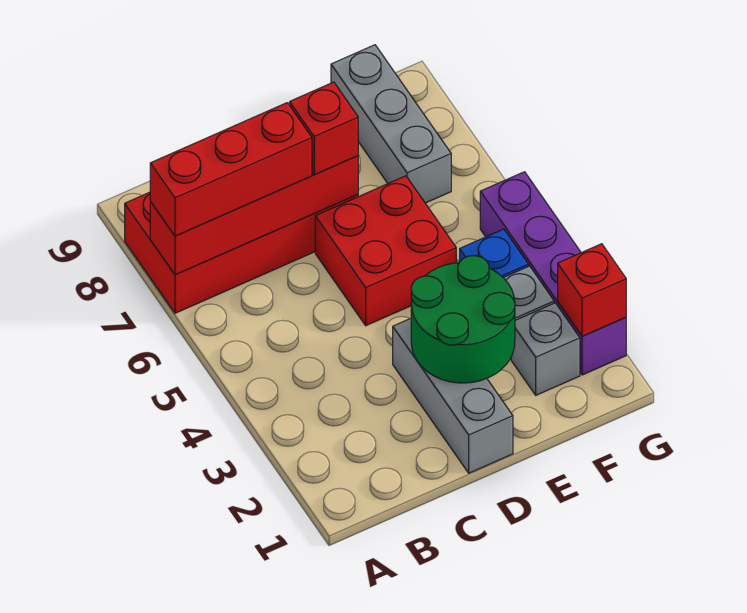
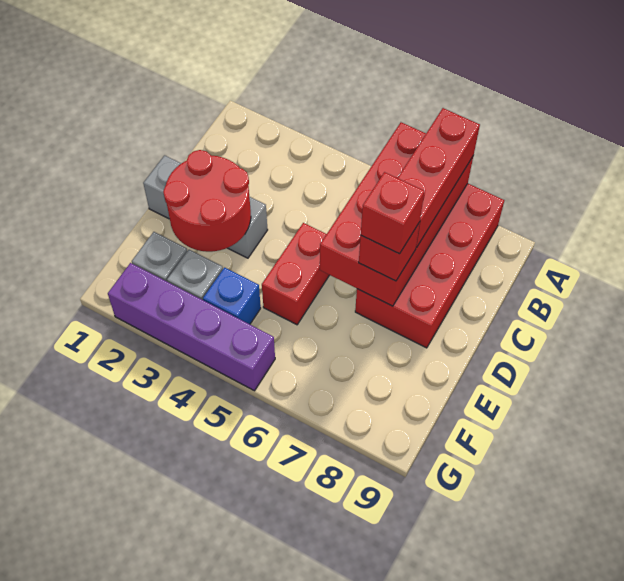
red 1x4 brick [150,156,358,275] -> red 2x4 brick [320,122,473,306]
green 2x2 round brick [411,256,515,383] -> red 2x2 round brick [163,150,251,252]
red 2x2 brick [315,176,456,326] -> red 1x2 brick [262,223,329,325]
grey 1x3 brick [331,45,451,203] -> none
red 1x1 brick [558,244,626,337] -> red 1x1 brick moved to [361,172,424,254]

